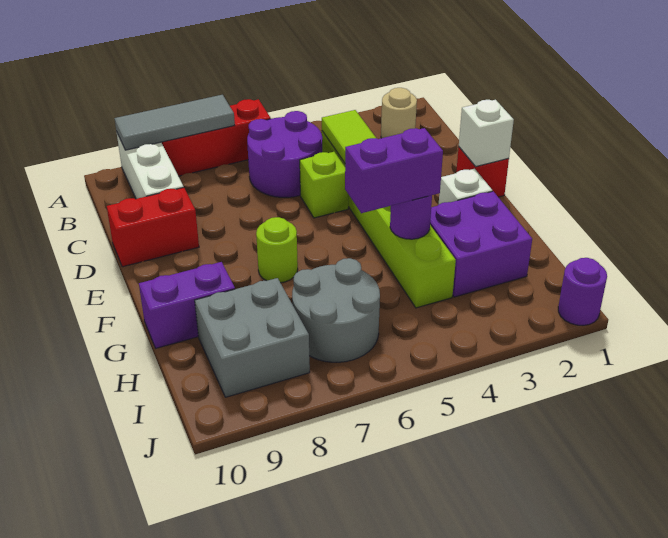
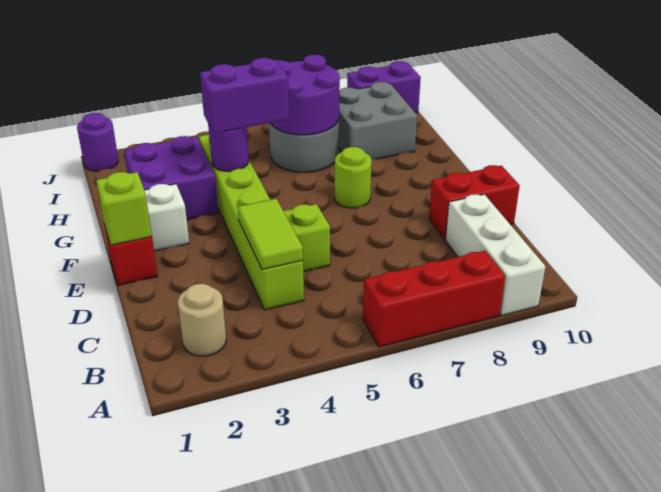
grey 1x3 tile [114,95,235,150] -> none
purple 2x2 round brick [247,111,322,197] -> purple 2x2 round brick moved to [271,55,340,135]
white 1x1 brick [459,100,514,167] -> lime 1x1 brick [96,172,152,245]
purple 1x2 brick [139,262,235,348] -> purple 1x2 brick moved to [347,61,421,113]

